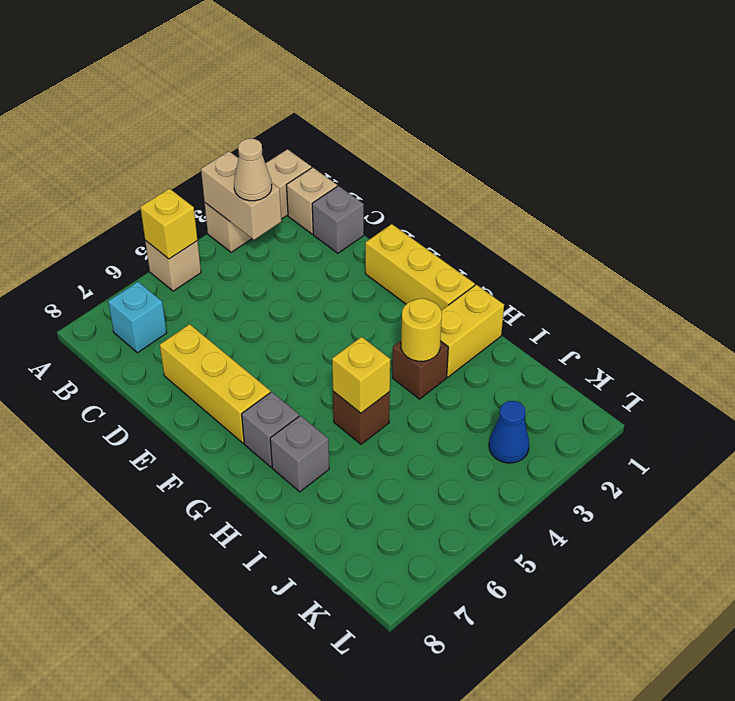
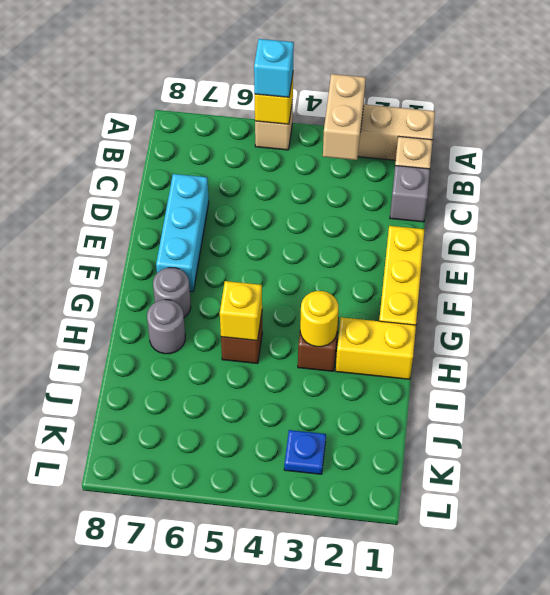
tan 1x1 cone [234,139,272,201] -> none
cyan 1x1 brick [108,282,167,353] -> cyan 1x1 brick moved to [254,39,294,97]
yellow 1x3 brick [160,324,270,443] -> cyan 1x3 brick [156,174,209,291]
grey 1x1 brick [242,392,299,467] -> grey 1x1 round brick [153,268,191,318]
grey 1x1 brick [270,416,329,492] -> grey 1x1 round brick [147,300,185,354]
blue 1x1 cone [489,401,529,463] -> blue 1x1 plate [284,430,326,474]

